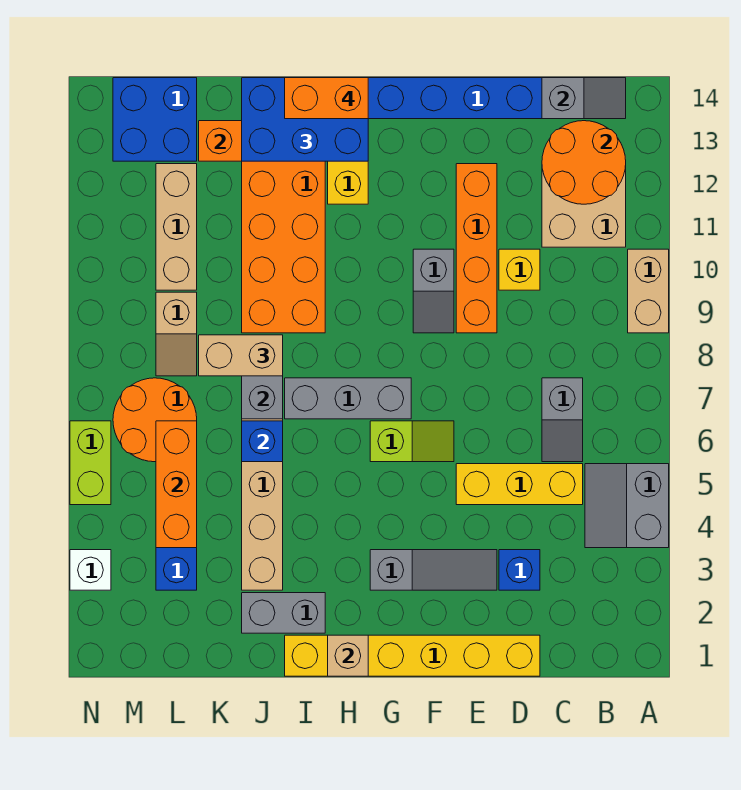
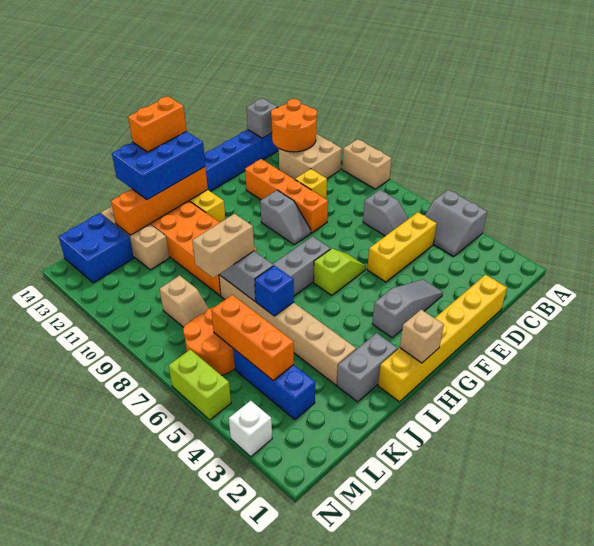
blue 1x1 brick [499,550,540,590] -> none
tan 1x3 brick [156,164,197,290] -> tan 1x3 brick moved to [101,206,169,270]

